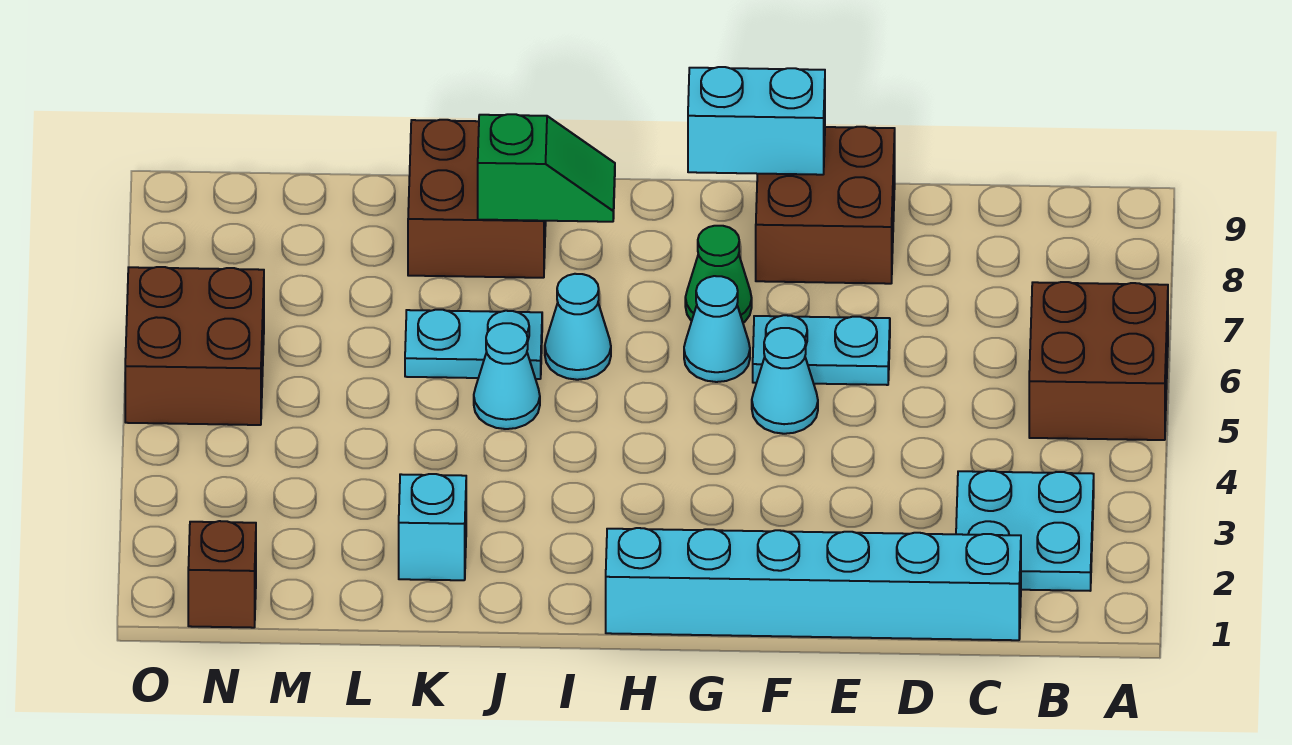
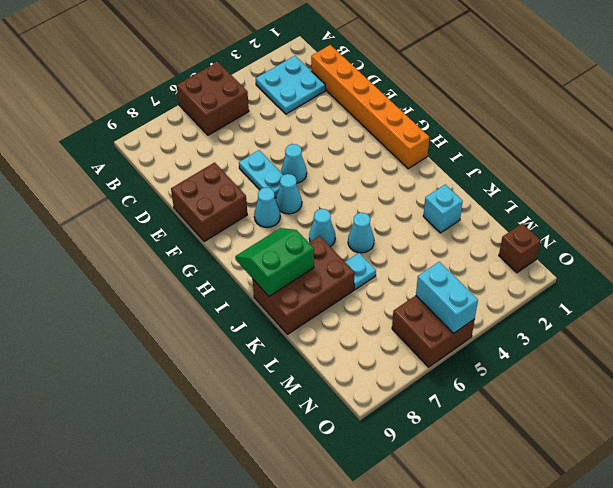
cyan 1x6 brick [606,528,1021,640] -> orange 1x6 brick [311,45,429,169]
cyan 1x2 brick [688,67,825,175] -> cyan 1x2 brick moved to [416,262,478,333]
green 1x1 cone [685,226,752,323] -> cyan 1x1 cone [254,188,280,227]
green 1x2 slope [478,114,615,222] -> green 2x2 slope [235,228,314,296]
cyan 1x2 plate [405,310,542,379] -> cyan 1x1 plate [345,253,376,290]
brown 2x2 brick [408,120,546,278] -> brown 2x3 brick [253,236,354,334]

